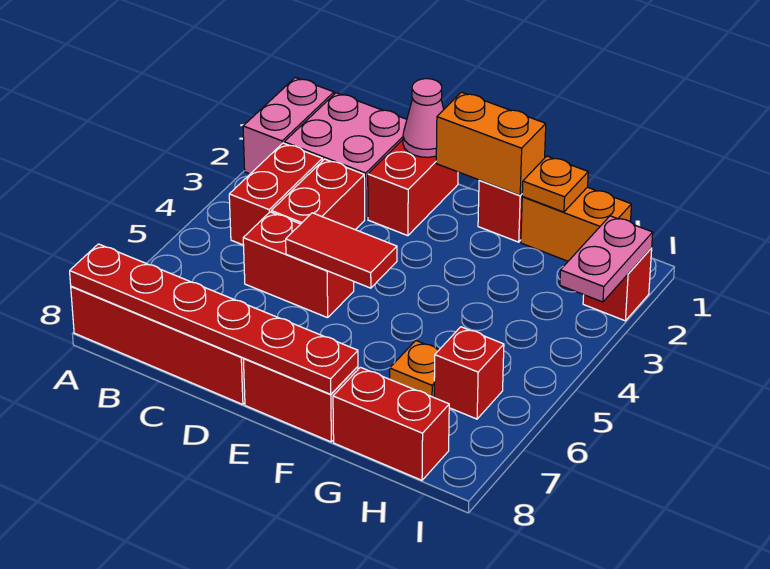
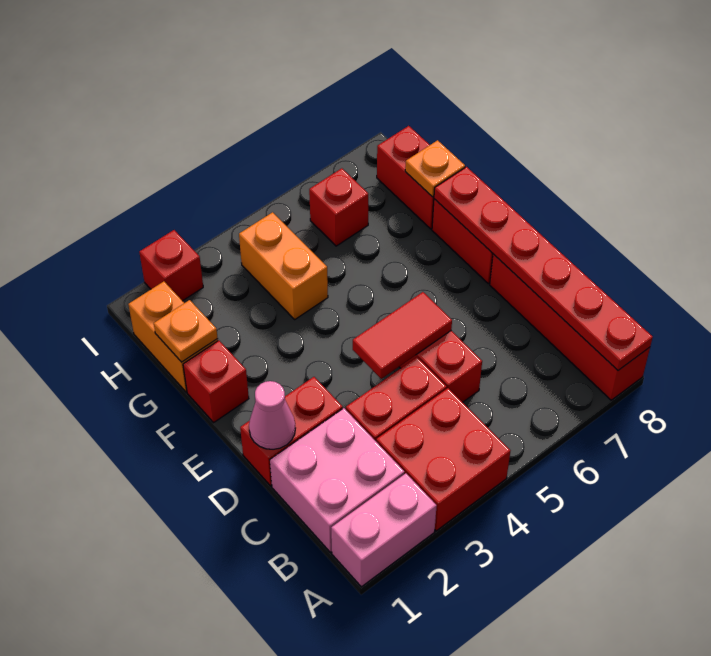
red 1x2 brick [229,143,323,245] -> red 2x2 brick [376,388,510,531]
red 1x2 tile [286,213,397,288] -> red 1x2 tile turned to [353,292,452,379]
orange 1x2 brick [436,92,546,195] -> orange 1x2 brick moved to [239,212,328,319]
orange 1x1 plate [390,341,439,397] -> orange 1x1 plate moved to [405,140,465,197]
pink 1x2 plate [560,216,653,302] -> none

